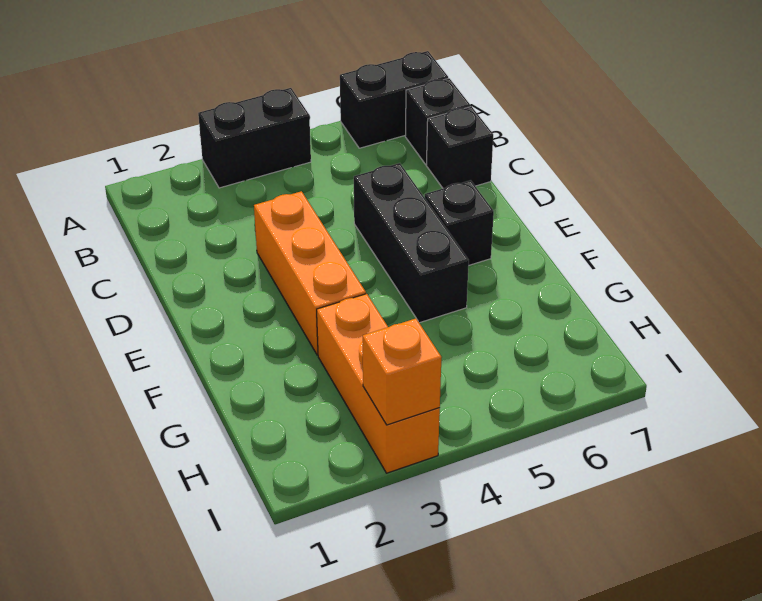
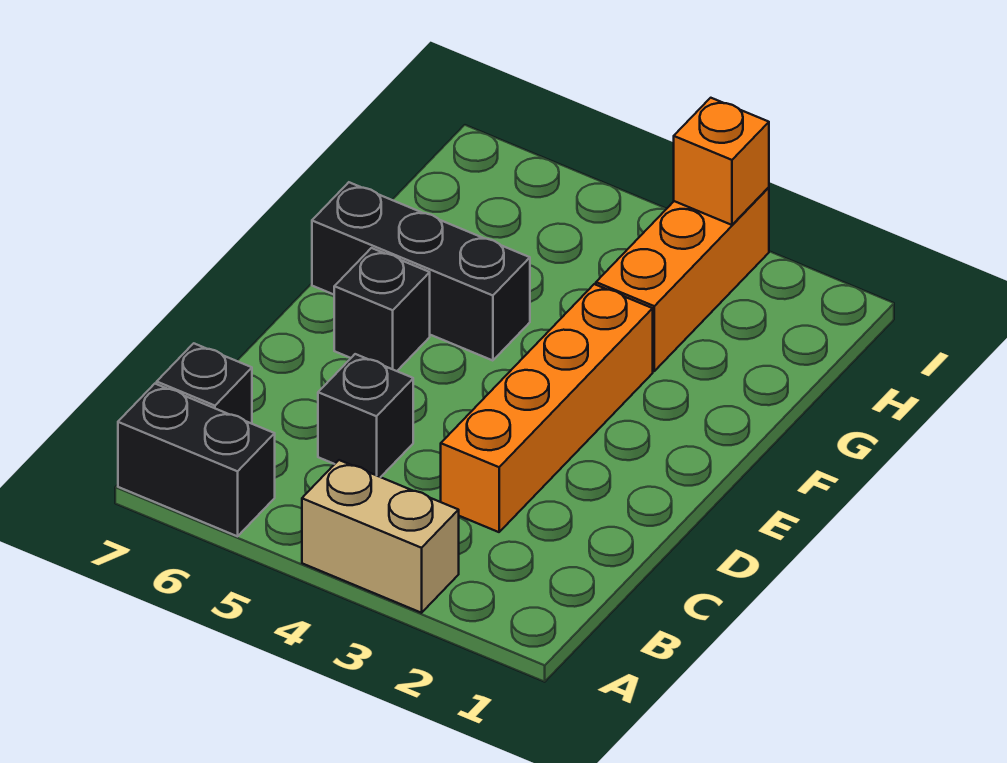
black 1x2 brick [198,88,311,188] -> tan 1x2 brick [302,460,459,613]
black 1x1 brick [426,107,493,188] -> black 1x1 brick moved to [318,354,413,477]
orange 1x3 brick [254,191,366,355] -> orange 1x4 brick [441,284,653,532]
black 1x3 brick [354,163,469,323] -> black 1x3 brick turned to [312,182,530,361]

